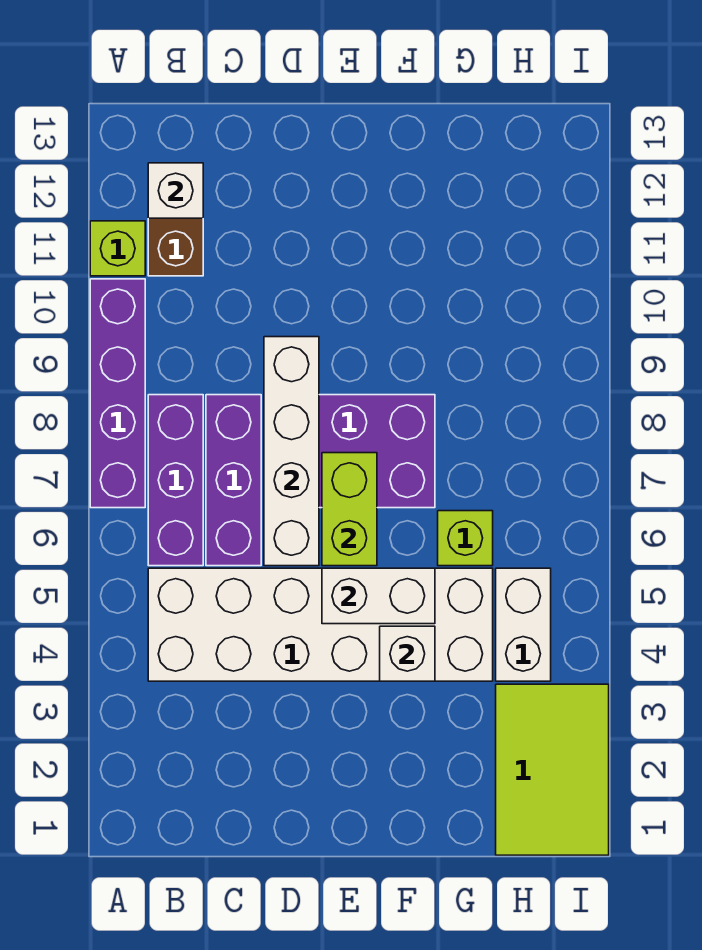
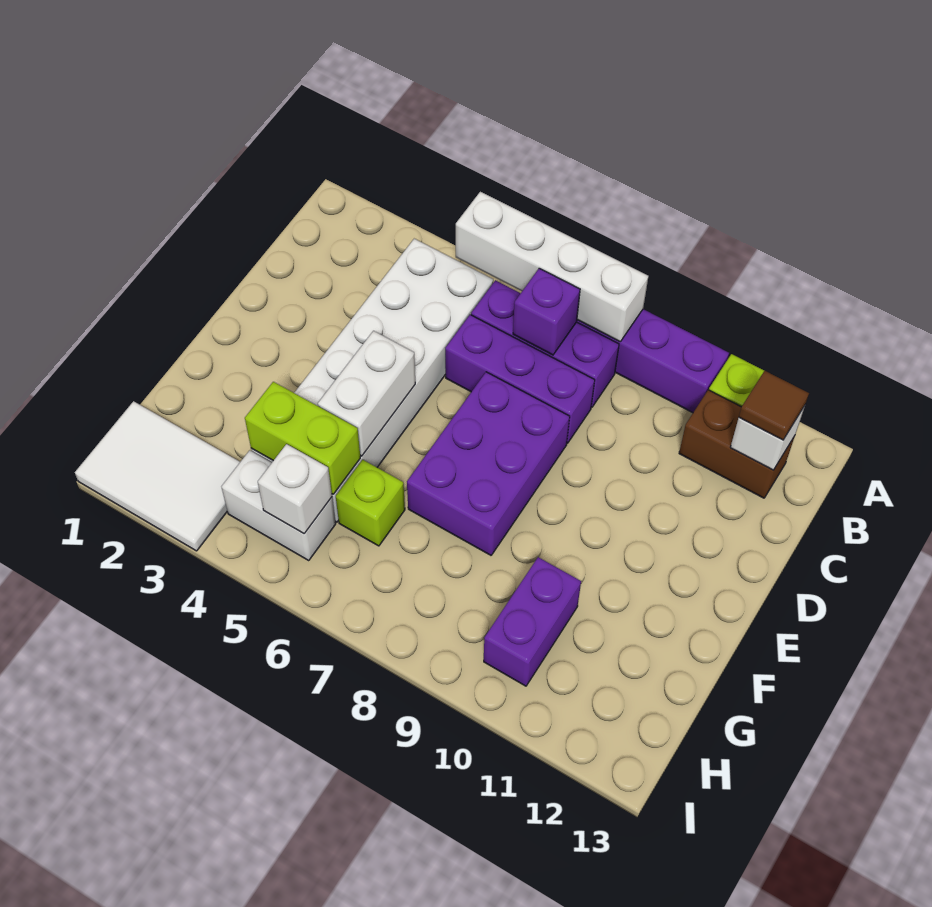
none -> purple 1x1 brick [513,268,580,355]
none -> brown 1x1 tile [739,371,809,440]
white 1x4 brick [264,337,319,566] -> white 1x4 brick moved to [456,192,648,342]
lime 1x2 brick [322,453,377,566] -> lime 1x2 brick moved to [245,382,360,494]
white 1x1 brick [380,626,435,681] -> white 1x1 brick moved to [258,444,332,534]
none -> purple 1x2 brick [484,557,581,686]
lime 2x3 tile [496,684,609,855] -> white 2x3 tile [75,401,240,551]

